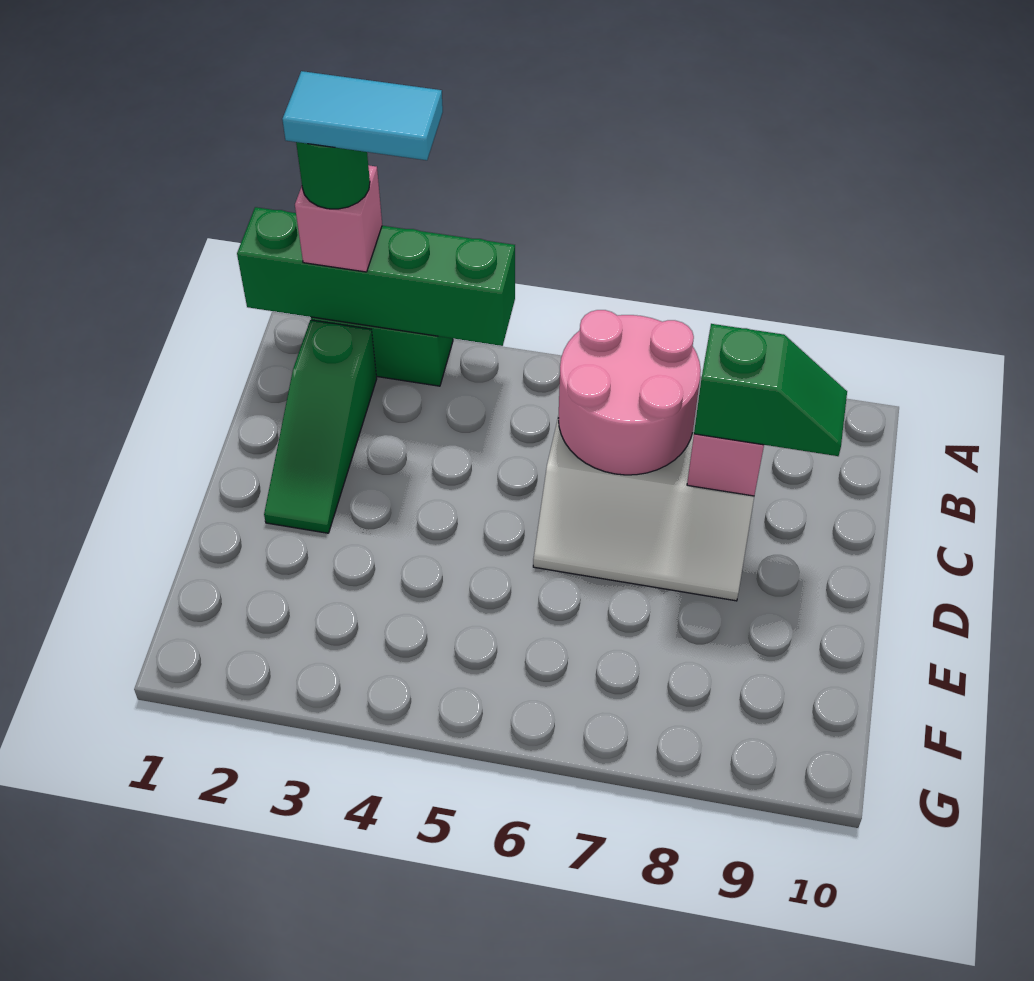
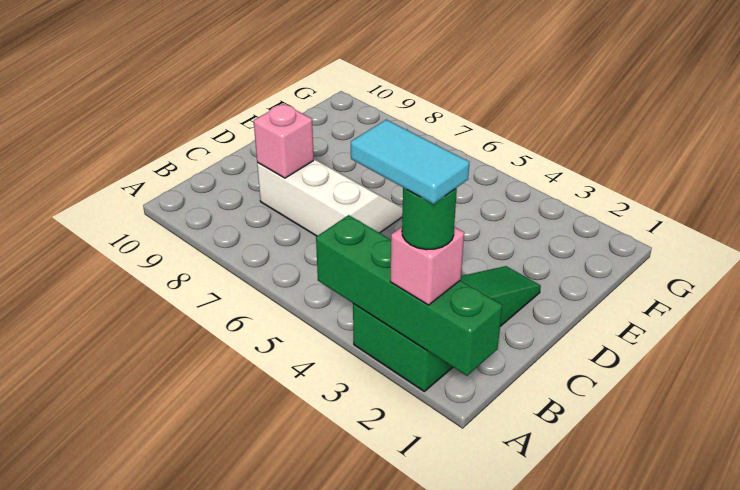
pink 2x2 round brick [558,310,701,475] -> none
green 1x2 slope [694,324,847,456] -> none

